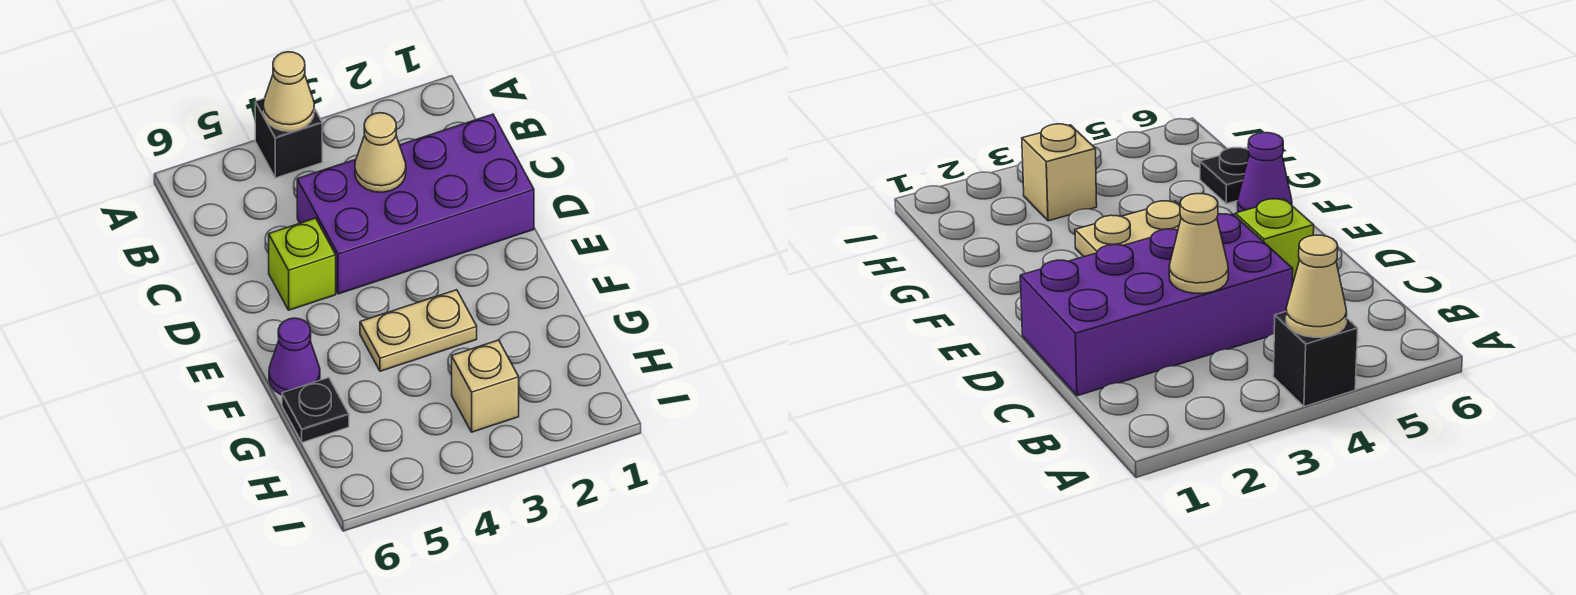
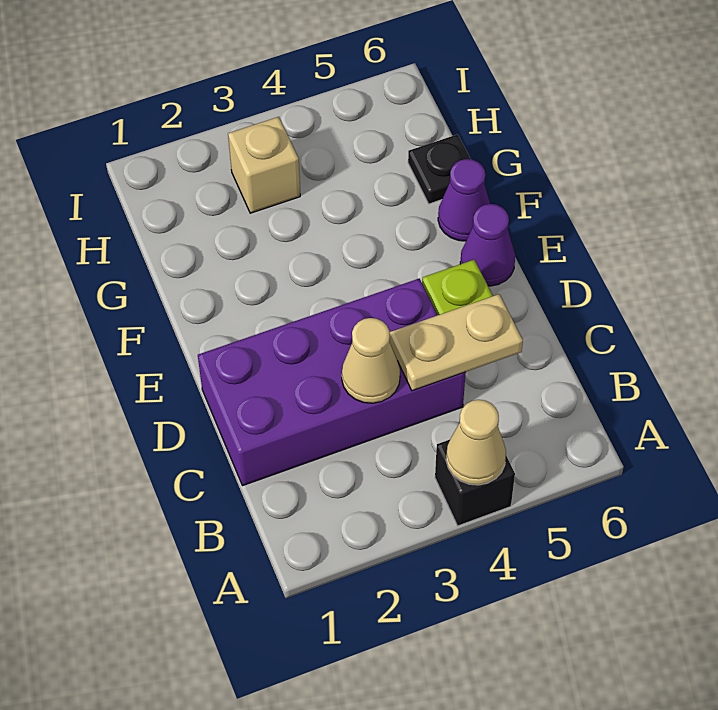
none -> purple 1x1 cone [460,204,515,286]
tan 1x2 plate [360,290,477,371] -> tan 1x2 plate moved to [390,294,523,391]

